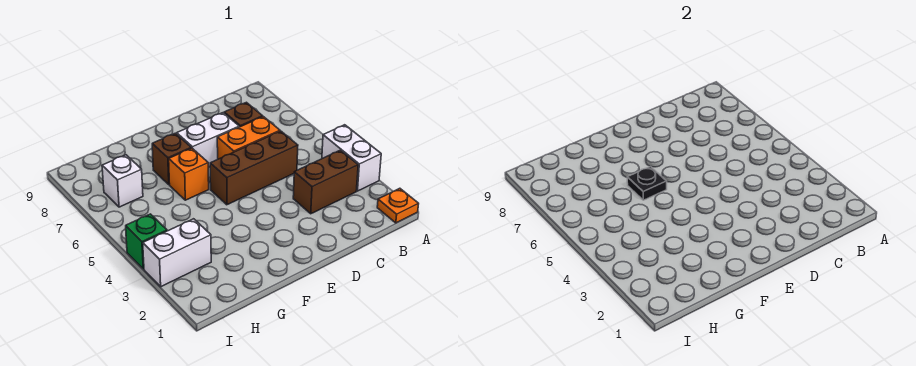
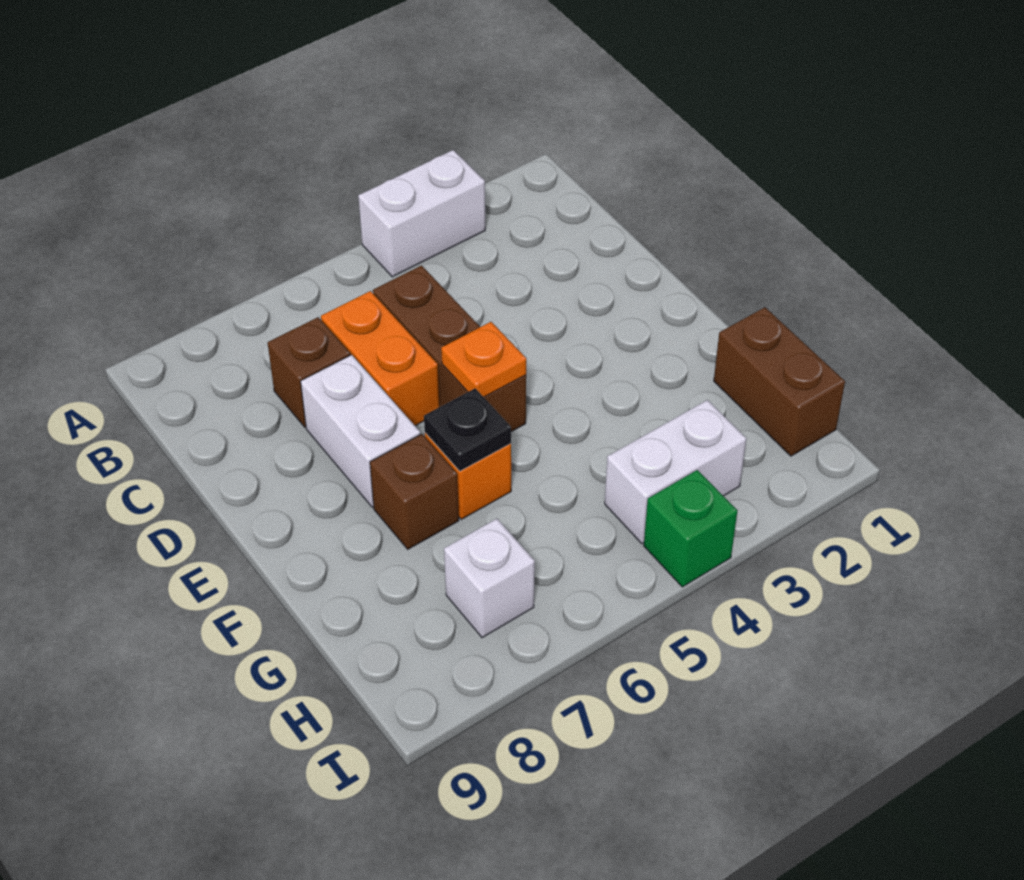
orange 1x1 plate [377,188,418,223] -> orange 1x1 plate moved to [441,322,526,397]
brown 1x2 brick [293,150,358,214] -> brown 1x2 brick moved to [714,307,845,456]
white 1x2 brick [143,219,211,287] -> white 1x2 brick turned to [605,400,746,544]

